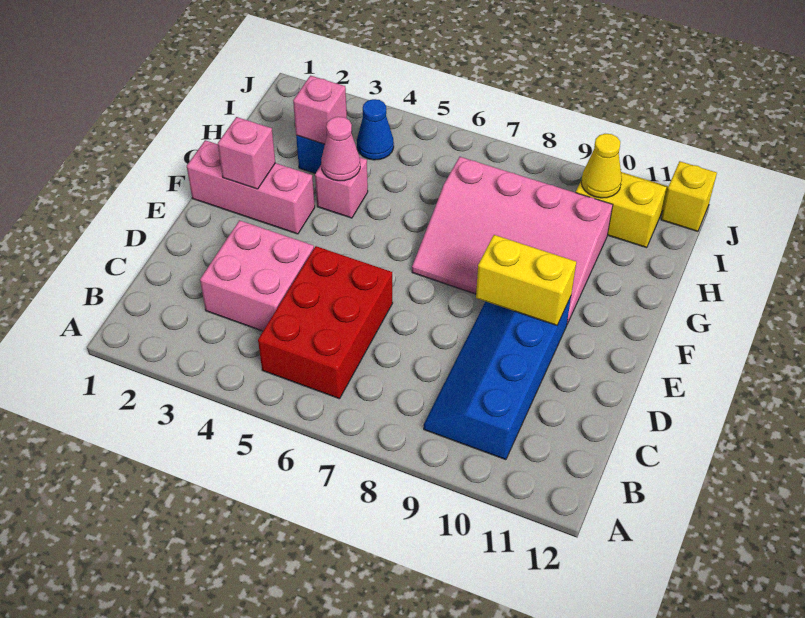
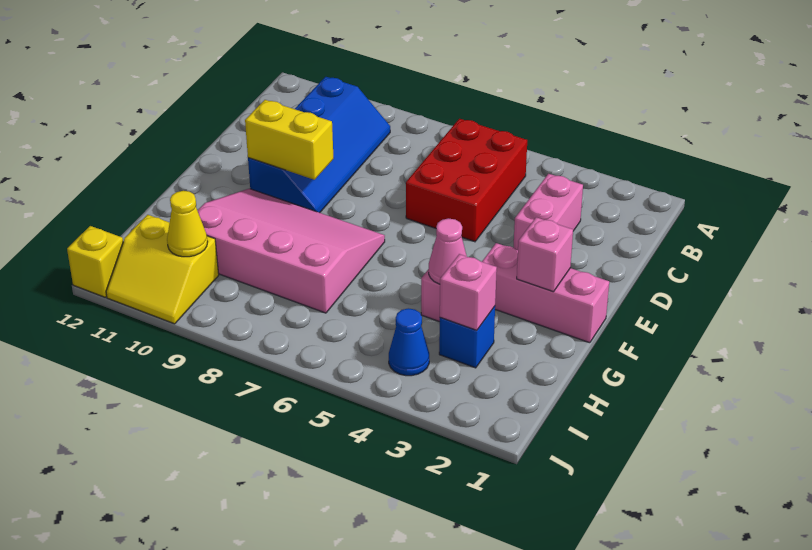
pink 2x2 brick [200,220,314,331] -> pink 1x2 brick [513,174,583,250]

